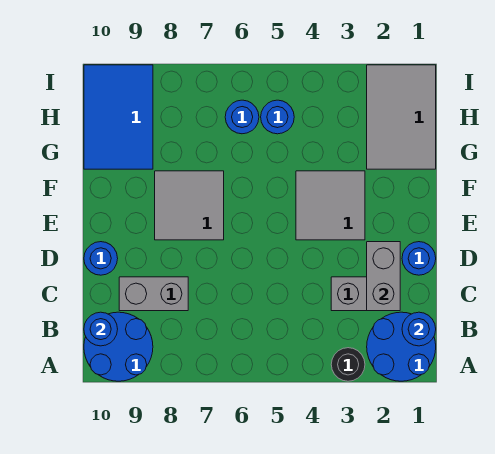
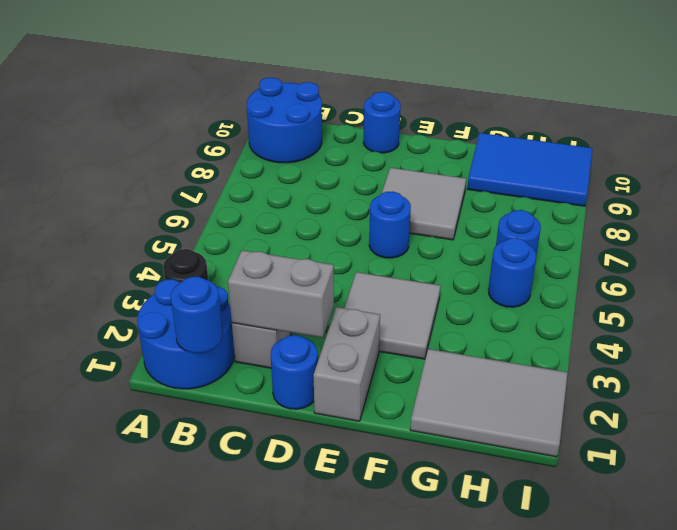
blue 1x1 round brick [84,312,118,346] -> blue 1x1 round brick moved to [369,192,411,258]
grey 1x2 brick [119,277,188,311] -> grey 1x2 brick moved to [314,307,380,421]

